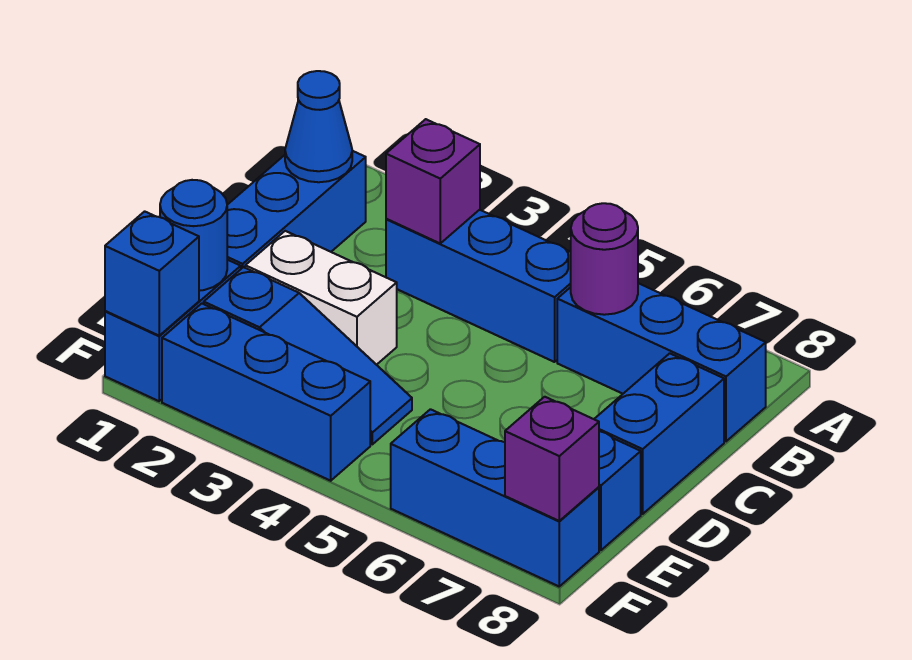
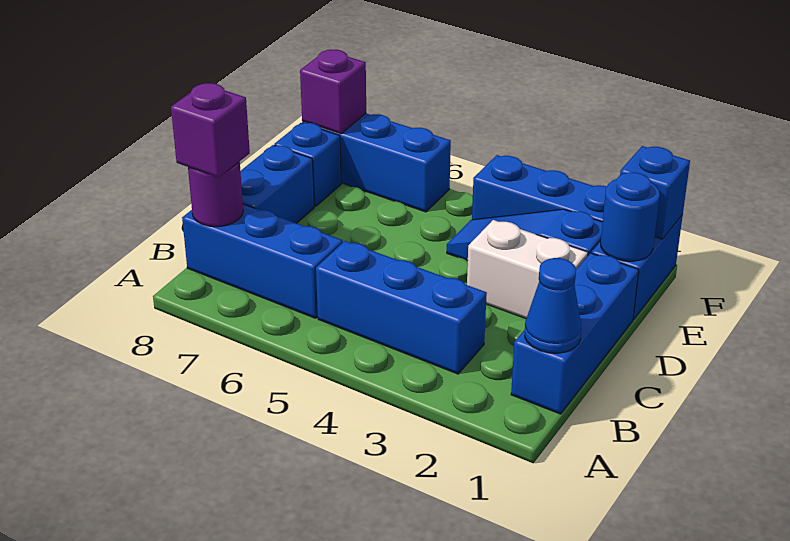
purple 1x1 brick [386,119,480,243] -> purple 1x1 brick moved to [171,83,250,178]
purple 1x1 round brick [571,203,638,315] -> purple 1x1 round brick moved to [188,162,243,227]

